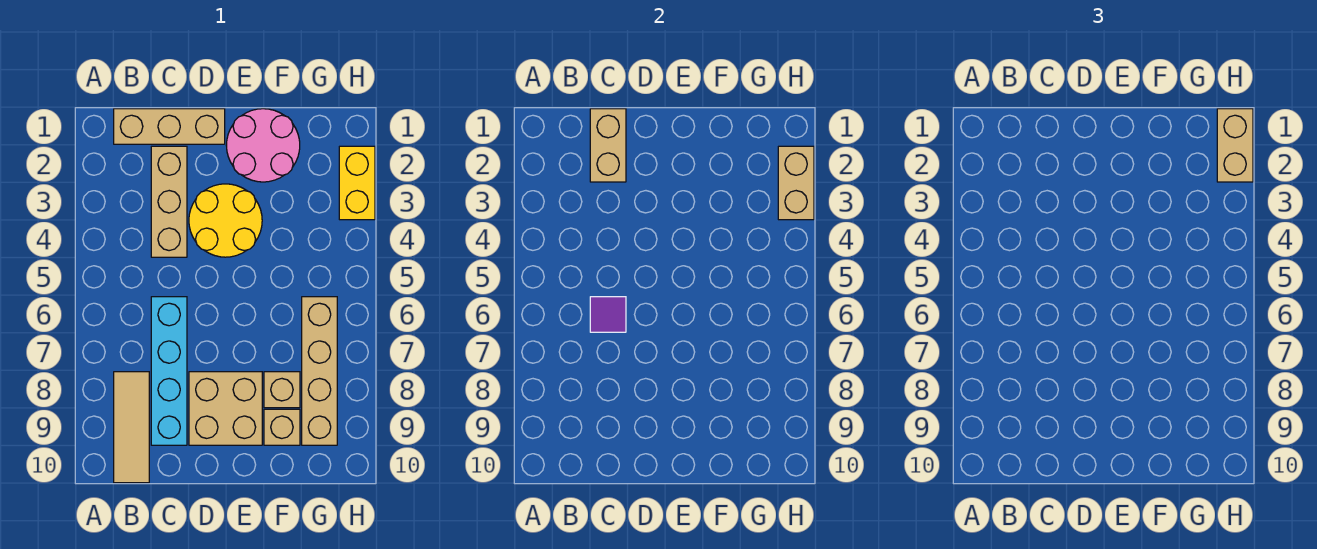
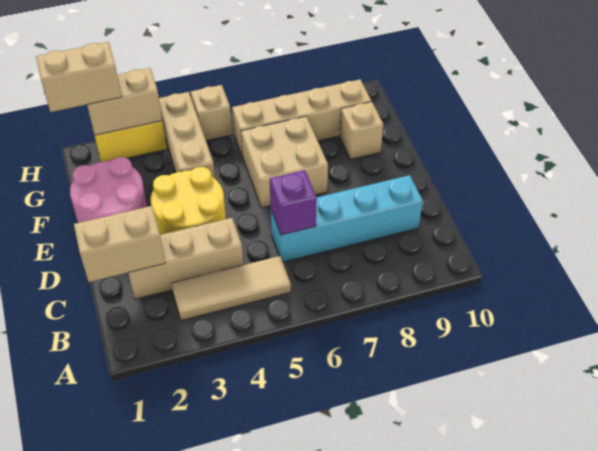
tan 1x3 brick [114,109,225,144] -> tan 1x3 brick moved to [159,92,215,178]
tan 1x3 tile [114,372,149,483] -> tan 1x3 tile moved to [171,256,291,321]
purple 1x1 tile [590,297,626,332] -> purple 1x1 brick [270,170,317,235]
tan 2x2 brick [189,372,262,445] -> tan 2x2 brick moved to [241,116,328,208]
tan 1x1 brick [264,372,300,408] -> tan 1x1 brick moved to [191,85,232,141]

